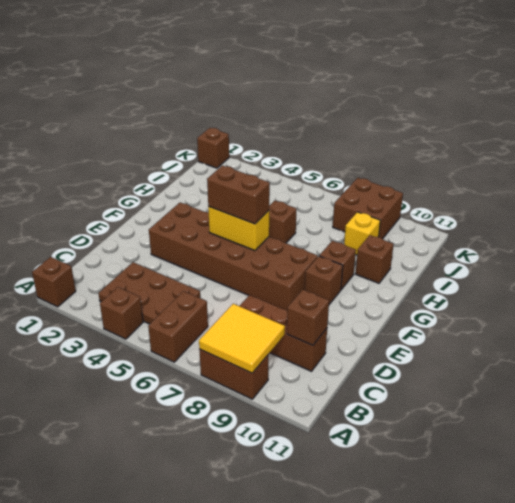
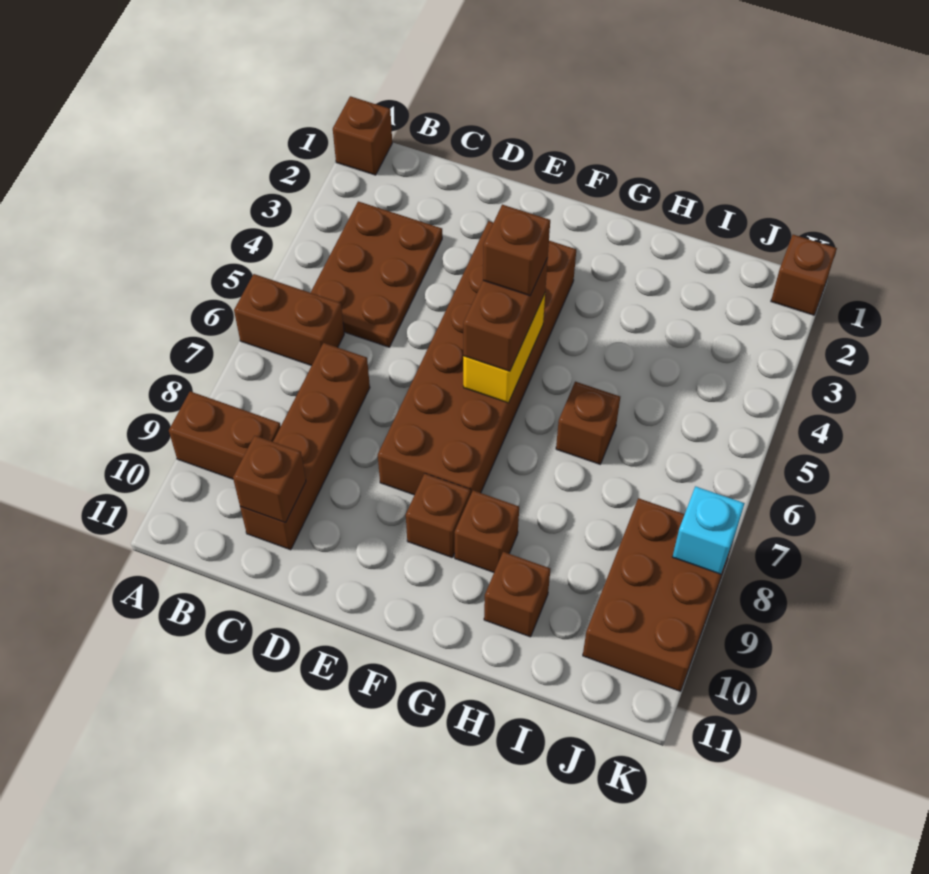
brown 1x1 brick [100,287,143,339] -> brown 1x1 brick moved to [483,205,550,296]
brown 1x2 brick [199,349,269,399] -> brown 1x2 brick turned to [169,391,281,479]
yellow 2x2 tile [199,304,285,373] -> none
brown 1x3 brick [240,295,327,371] -> brown 1x4 brick [240,343,370,550]
yellow 1x1 brick [344,212,380,255] -> none
brown 2x2 brick [333,178,403,239] -> brown 2x3 brick [583,498,735,691]
none -> cyan 1x1 brick [673,486,745,574]

